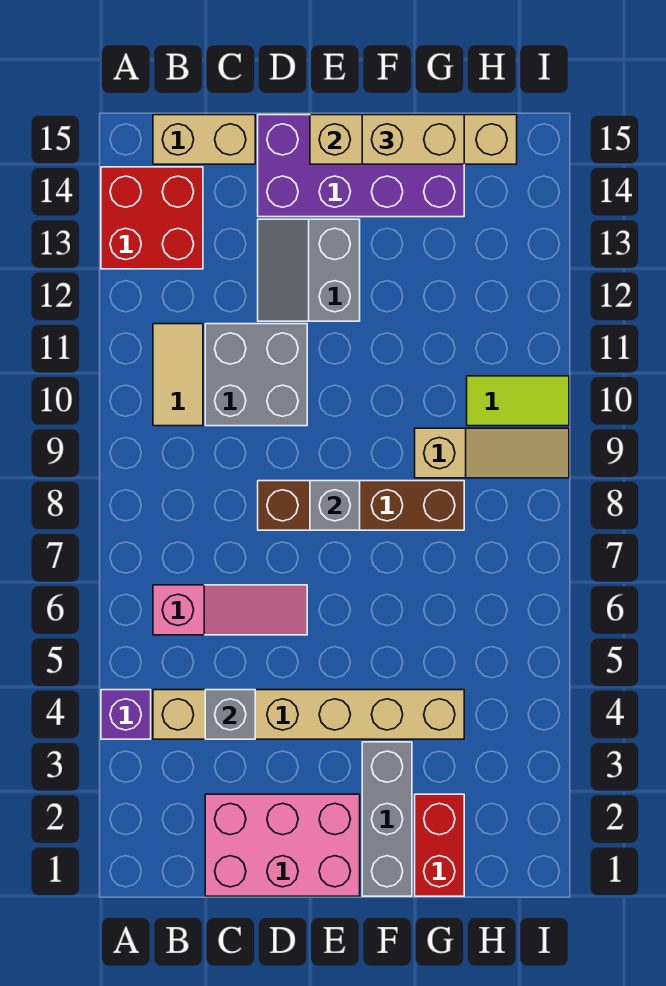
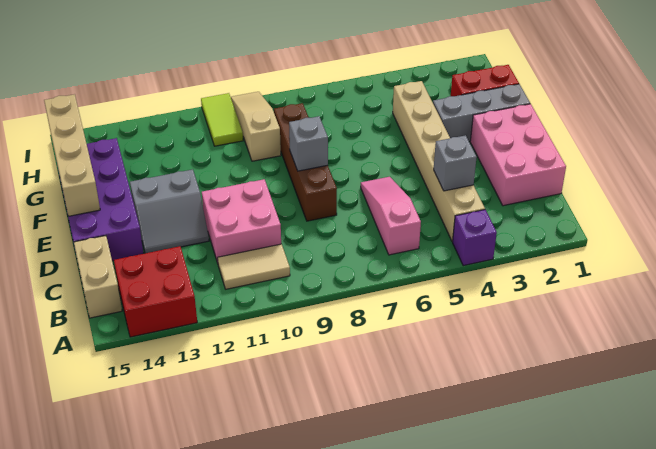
grey 2x2 brick [205,324,307,426] -> pink 2x2 brick [202,179,281,263]
tan 1x2 brick [362,115,464,164] -> none

